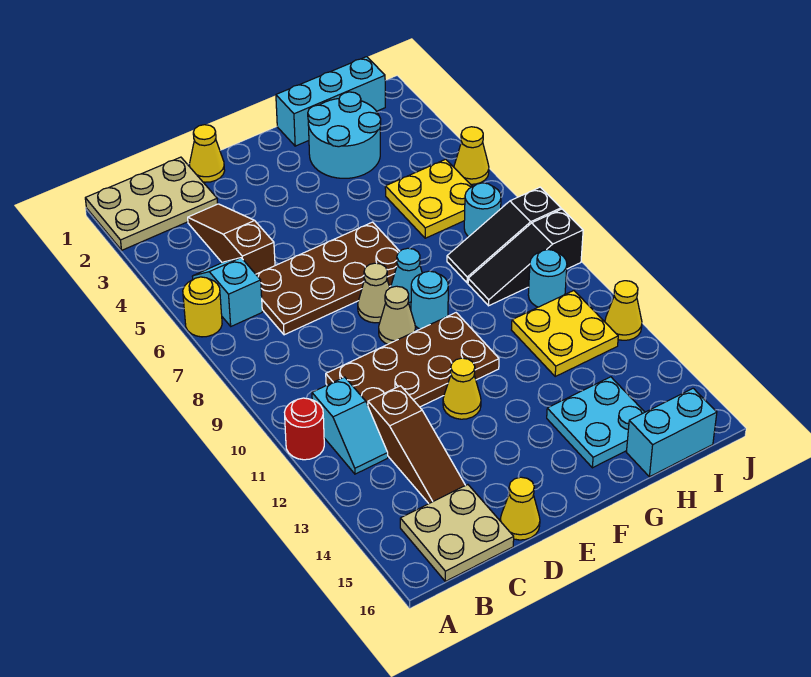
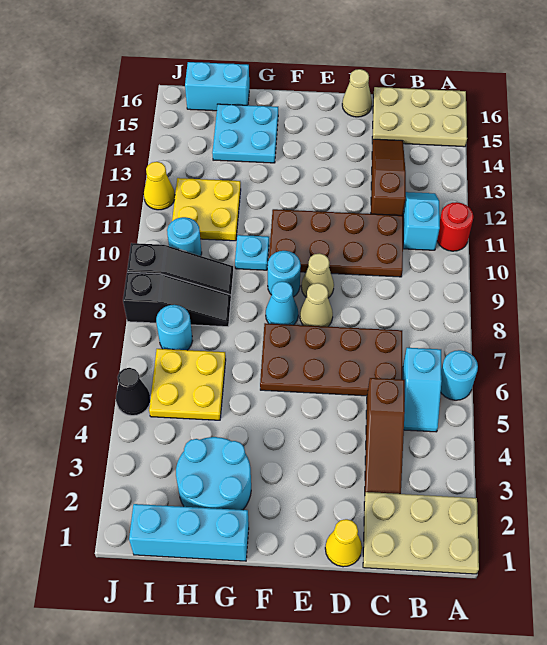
yellow 1x1 round brick [183,277,222,337] -> cyan 1x1 round brick [441,350,478,400]
tan 2x2 plate [400,485,514,581] -> tan 2x3 plate [372,87,467,147]
yellow 1x1 cone [500,477,540,540] -> tan 1x1 cone [342,69,372,117]
yellow 1x1 cone [443,358,481,419] -> none
none -> cyan 1x1 plate [235,235,269,270]
yellow 1x1 cone [454,127,489,184] -> black 1x1 cone [116,368,150,416]

